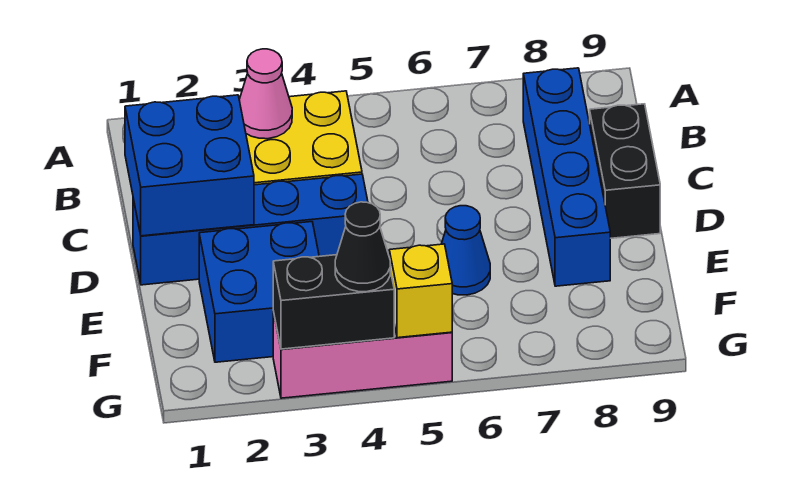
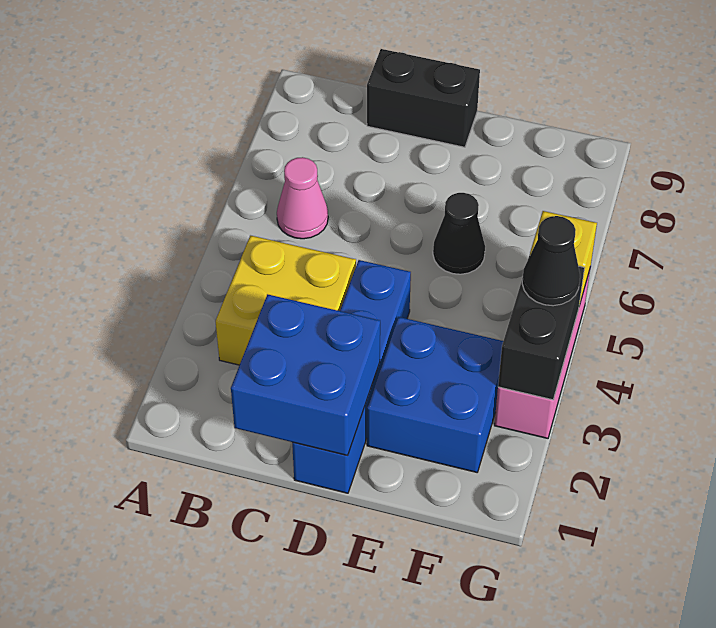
pink 1x1 cone [239,49,292,139] -> pink 1x1 cone moved to [277,157,328,239]
blue 1x4 brick [523,68,610,286] -> none
blue 1x1 cone [442,206,490,295] -> black 1x1 cone [433,193,485,274]

